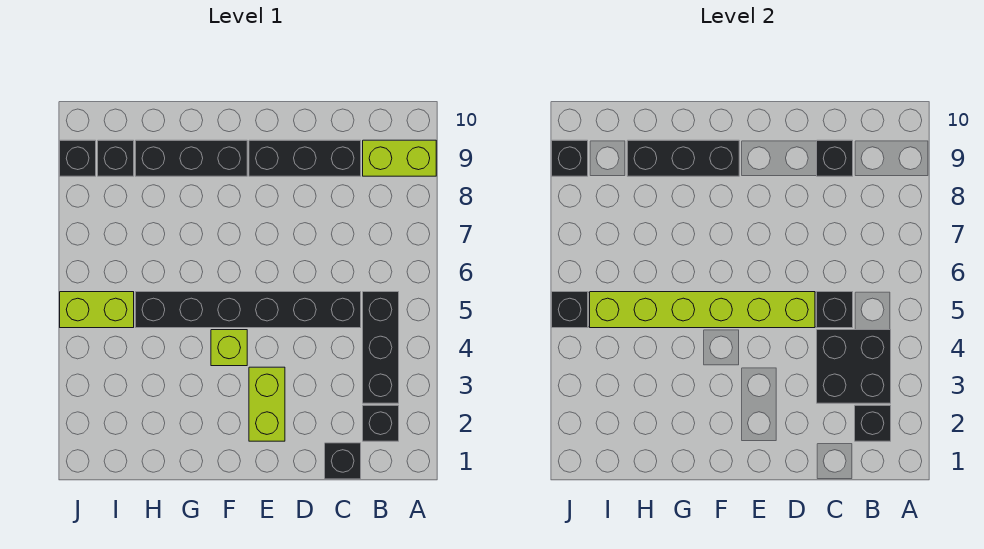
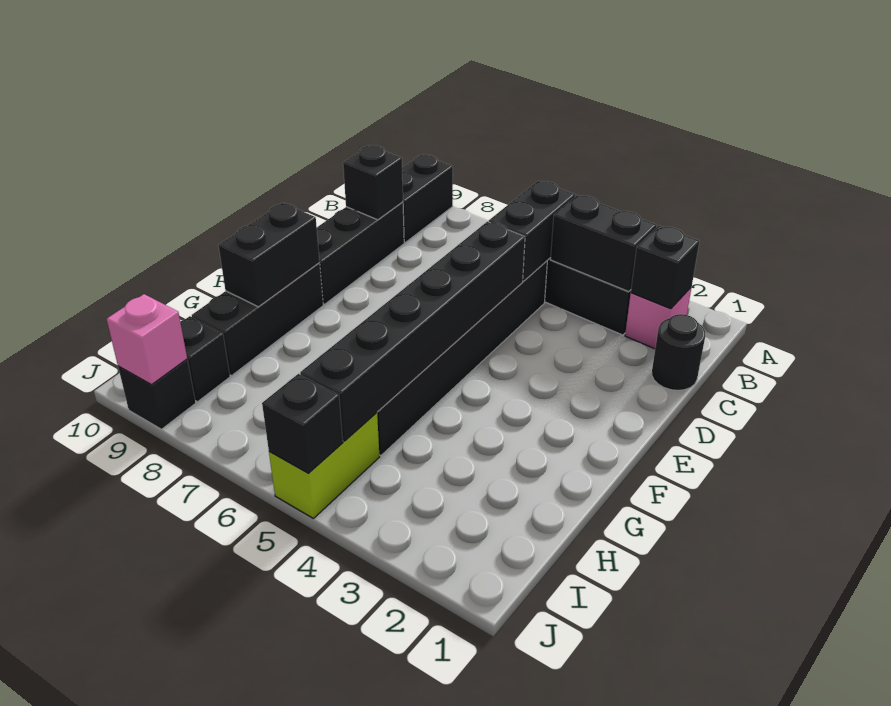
lime 1x2 brick [363,140,436,176] -> black 1x2 brick [402,154,453,242]
black 1x1 brick [363,405,399,441] -> pink 1x1 brick [625,287,692,349]
black 2x2 brick [817,330,891,403] -> black 1x2 brick [551,195,656,292]
black 1x1 brick [325,443,361,479] -> black 1x1 round brick [652,314,705,390]
black 1x1 brick [817,292,853,328] -> black 1x2 brick [489,181,575,281]
lime 1x6 brick [590,292,815,328] -> black 1x6 brick [300,222,525,441]
lime 1x2 brick [249,367,285,441] -> none
lime 1x1 brick [211,330,247,366] -> none
black 1x3 brick [627,140,739,176] -> black 1x2 brick [218,203,320,307]
black 1x1 brick [552,140,588,176] -> pink 1x1 brick [107,294,187,385]

